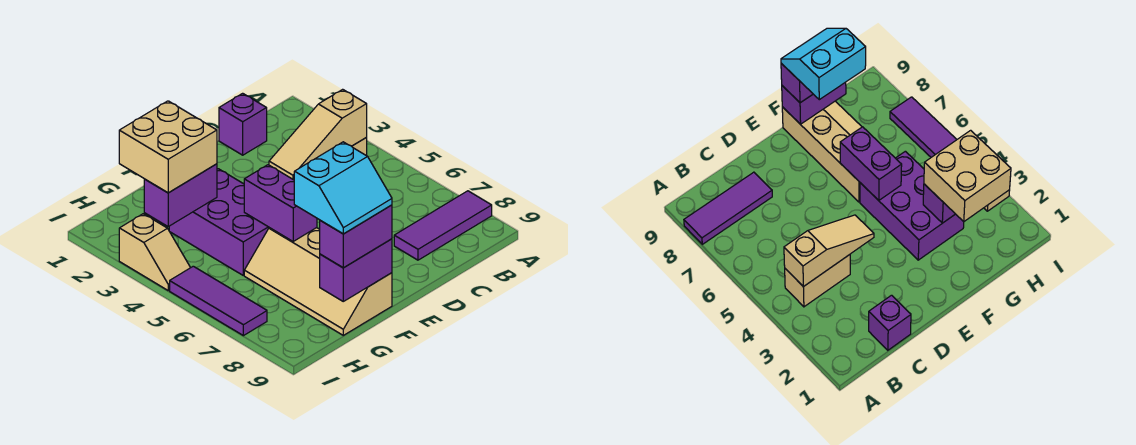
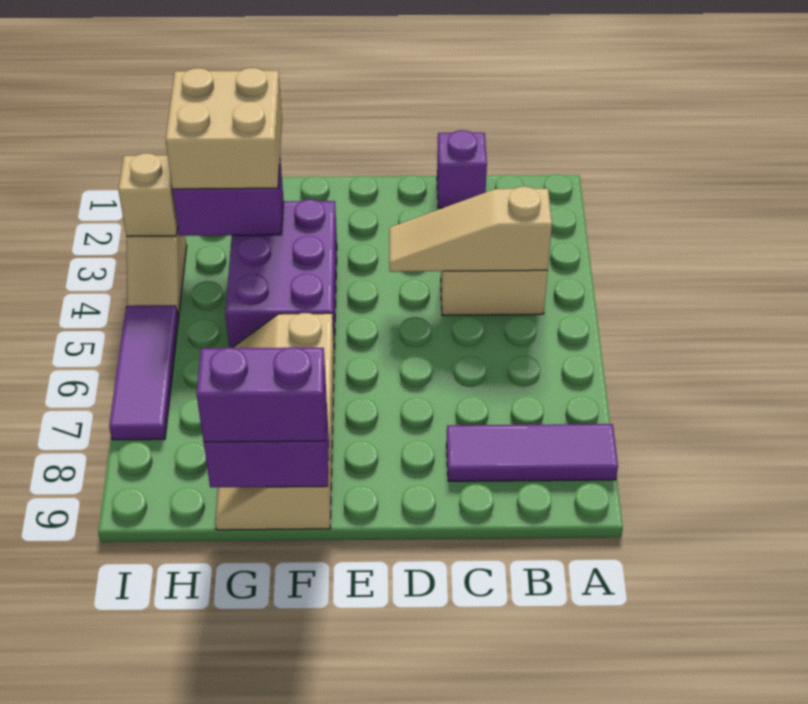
purple 1x2 brick [244,165,317,241] -> none
cyan 2x2 slope [294,142,392,234] -> none
none -> tan 1x1 brick [118,153,178,236]

